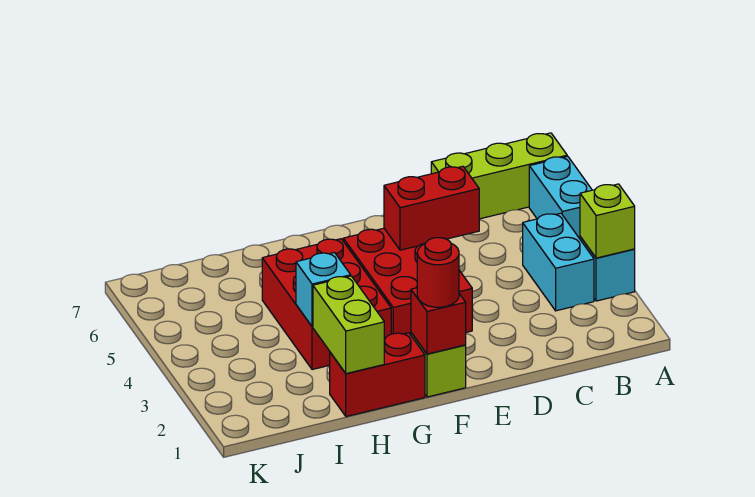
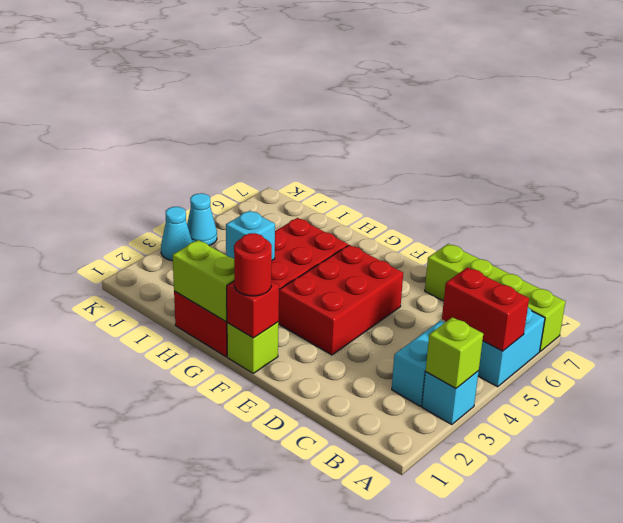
lime 1x3 brick [431,133,567,219] -> lime 1x4 brick [425,244,565,351]
red 1x2 brick [384,166,479,250] -> red 1x2 brick moved to [442,267,529,351]
lime 1x2 brick [313,276,384,374] -> lime 1x2 brick turned to [173,240,234,321]
none -> cyan 1x1 cone [161,207,192,261]
none -> cyan 1x1 cone [187,193,217,246]

